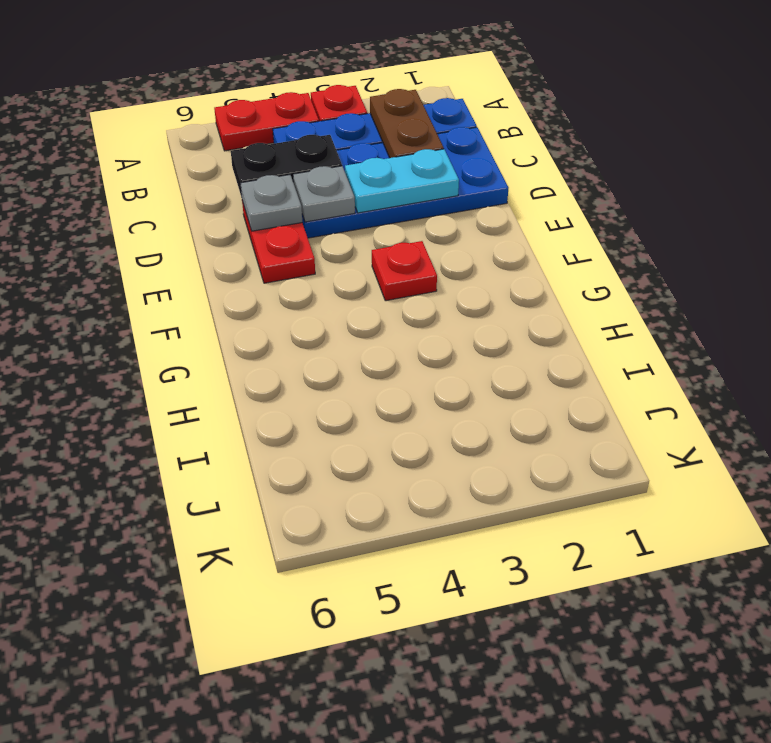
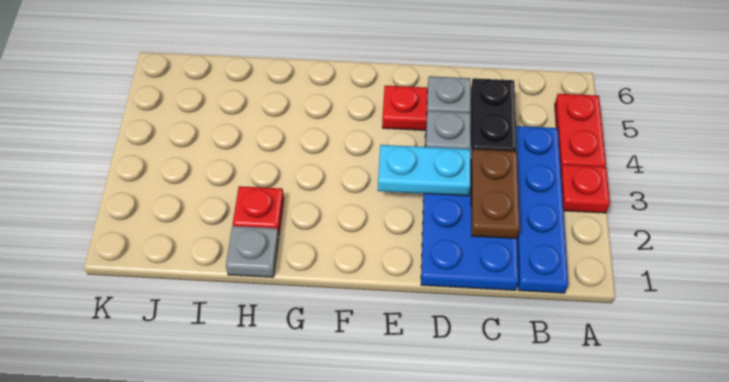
brown 1x2 plate [370,89,444,158] -> brown 1x2 plate turned to [471,149,520,239]
cyan 1x2 plate [345,149,459,213] -> cyan 1x2 plate turned to [378,145,471,196]
red 1x1 plate [372,241,437,301] -> red 1x1 plate moved to [233,186,284,236]
none -> grey 1x1 plate [226,226,279,277]

